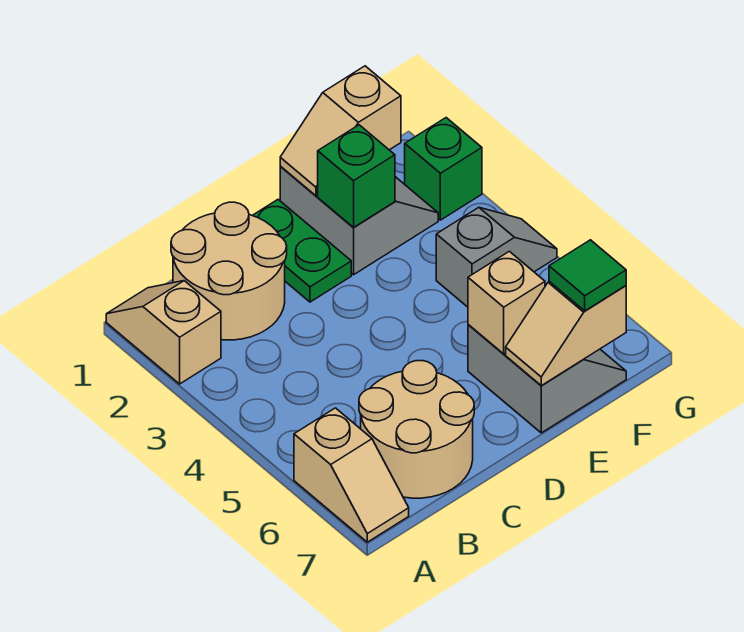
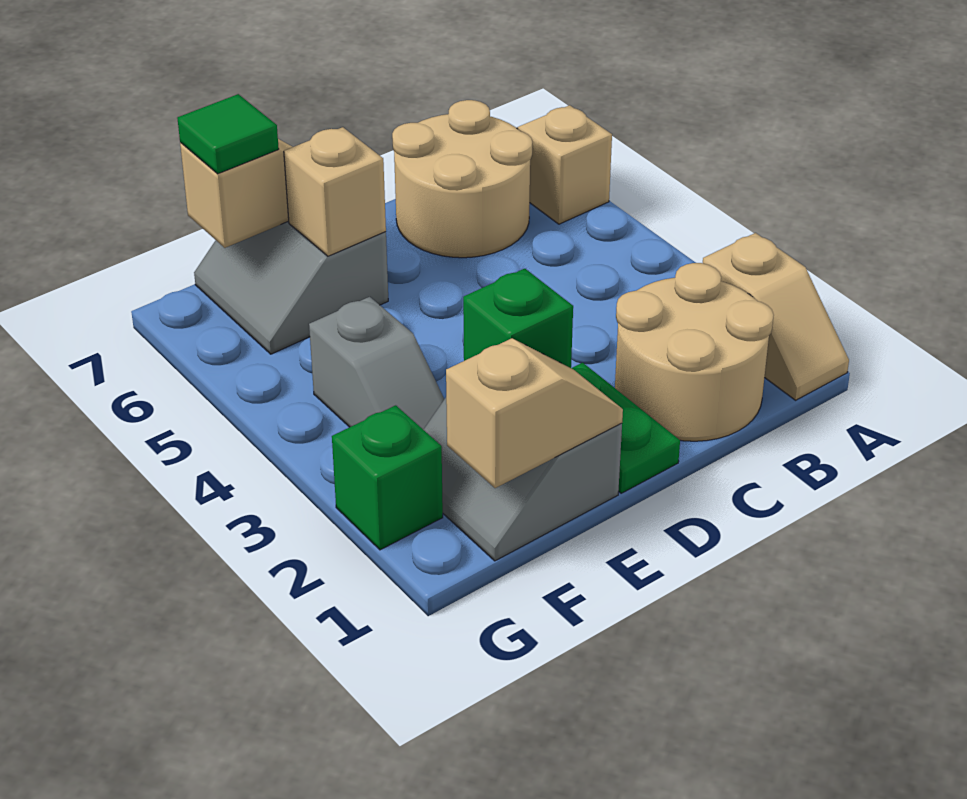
grey 1x2 slope [436,207,557,307] -> grey 1x2 slope turned to [309,297,444,430]

